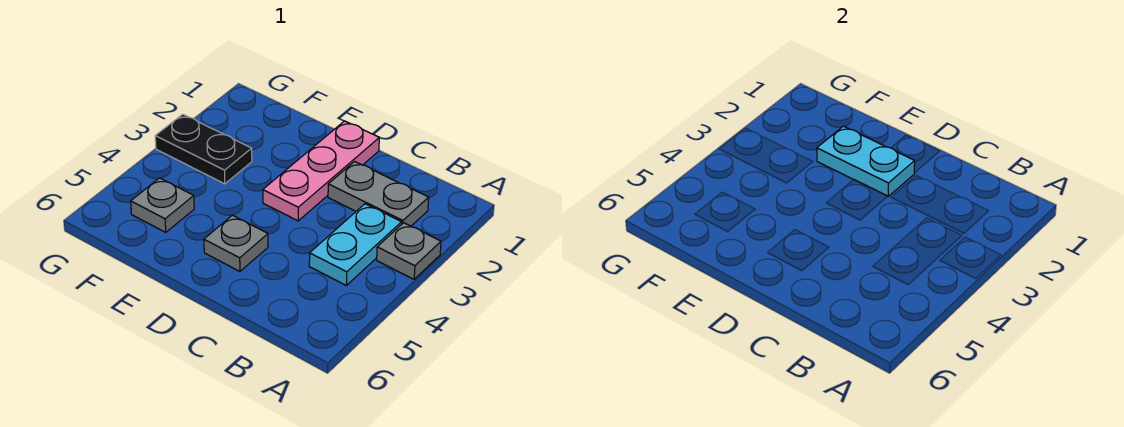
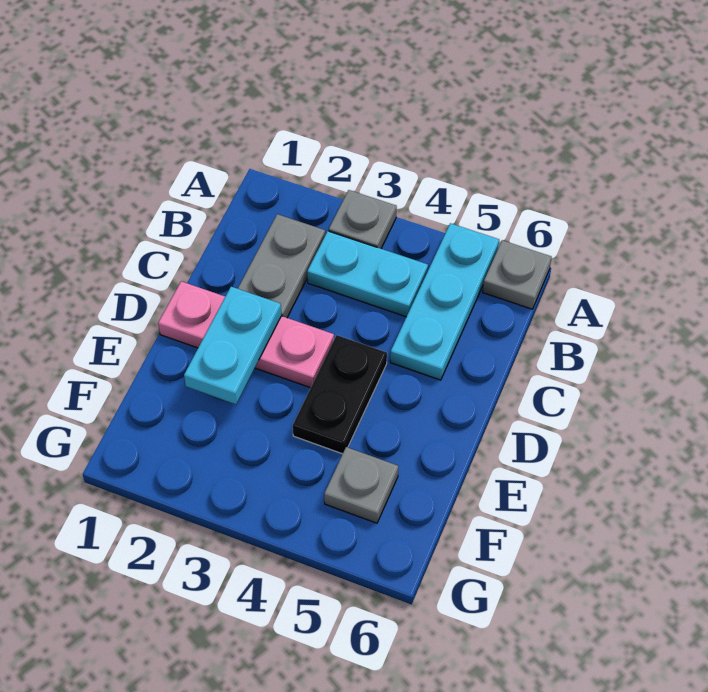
none -> cyan 1x3 plate [390,223,499,380]
grey 1x1 plate [204,215,268,271] -> grey 1x1 plate moved to [483,240,552,309]
black 1x2 plate [155,114,252,184] -> black 1x2 plate moved to [293,335,387,454]

